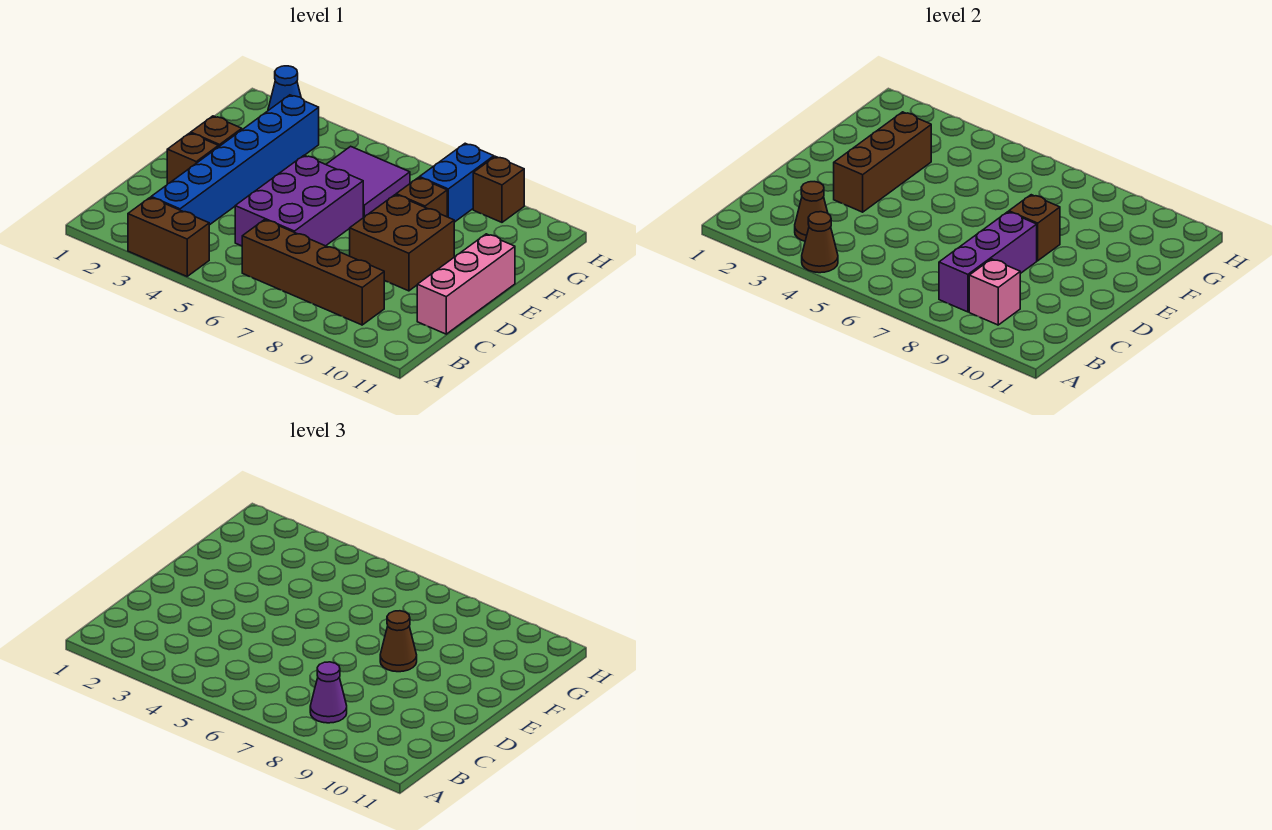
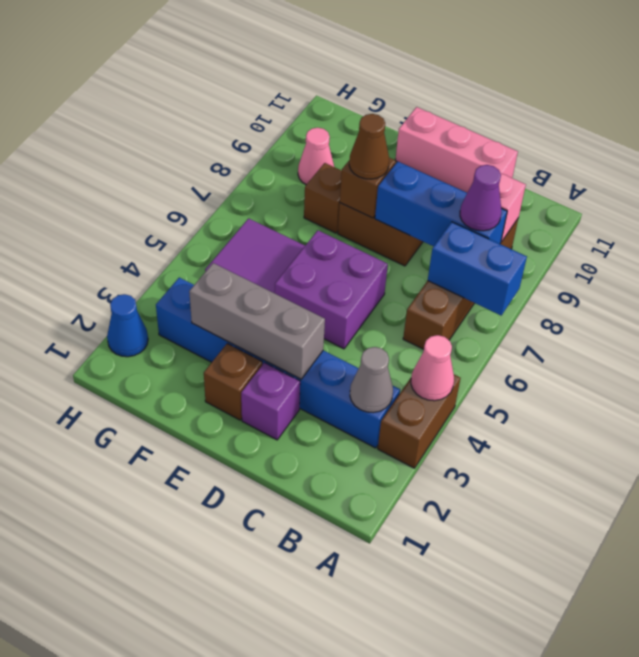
brown 1x1 cone [802,212,838,273] -> pink 1x1 cone [411,335,454,401]
brown 1x1 cone [795,182,828,241] -> grey 1x1 cone [350,347,393,413]
purple 1x3 brick [939,212,1037,312] -> blue 1x3 brick [375,161,507,246]
purple 2x3 brick [235,155,363,246] -> purple 2x2 brick [275,230,388,349]
brown 1x1 brick [167,133,219,184] -> purple 1x1 brick [241,363,300,440]
brown 1x3 brick [834,112,931,212] -> grey 1x3 brick [189,263,325,379]
blue 1x2 brick [420,143,494,222] -> blue 1x2 brick moved to [428,222,527,315]
none -> pink 1x1 cone [298,128,334,185]
brown 1x1 brick [473,156,524,222] -> none

